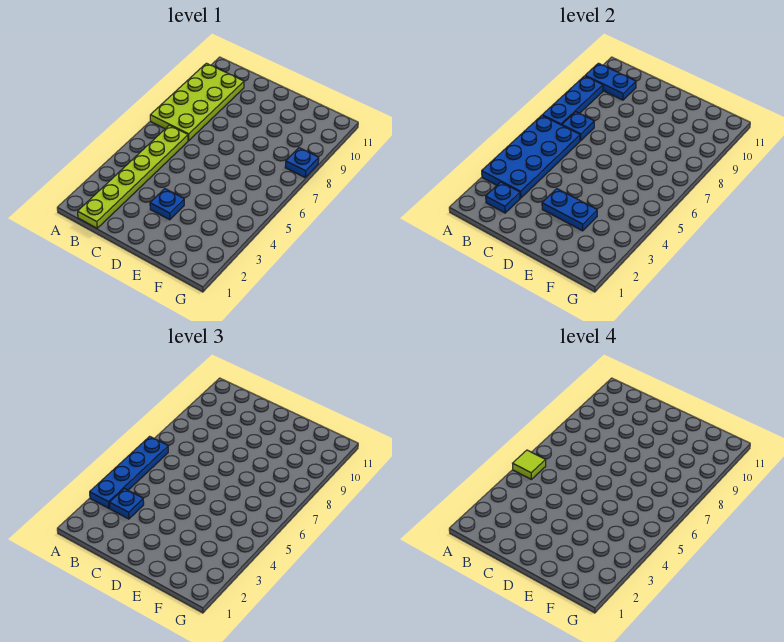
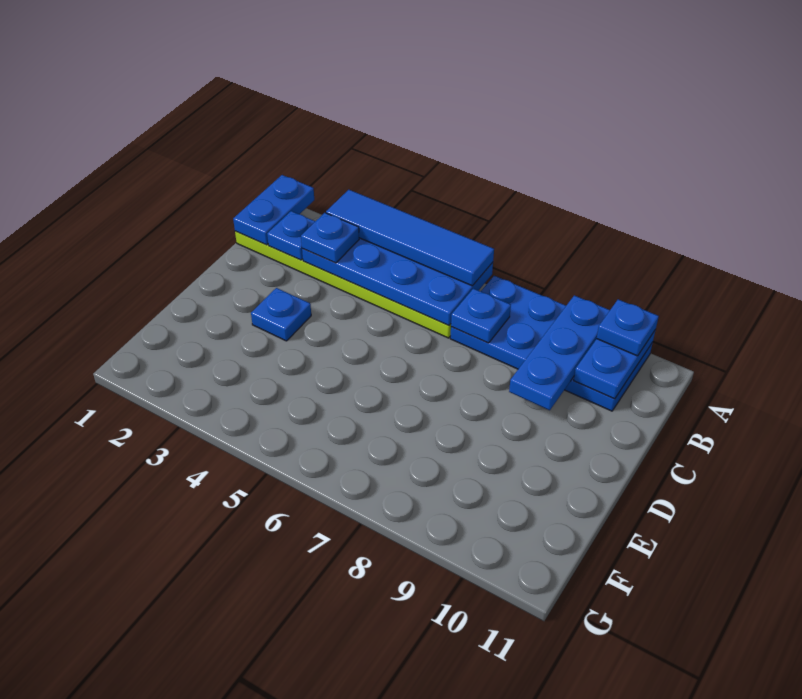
blue 1x4 plate [90,436,168,508] -> blue 1x4 tile [326,190,494,286]
lime 1x1 tile [513,450,546,480] -> none
lime 2x4 plate [150,63,244,141] -> blue 2x4 plate [450,276,652,411]
blue 1x3 plate [542,76,603,125] -> blue 1x3 plate turned to [509,295,610,410]
blue 1x2 plate [542,189,597,231] -> blue 1x2 plate moved to [233,175,314,245]
blue 1x1 plate [285,148,319,177] -> blue 1x1 plate moved to [597,299,659,356]

